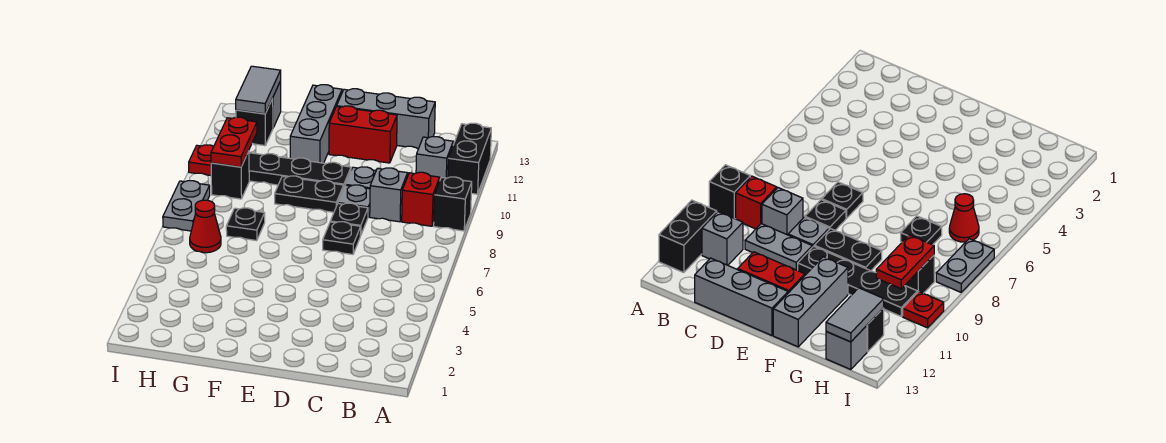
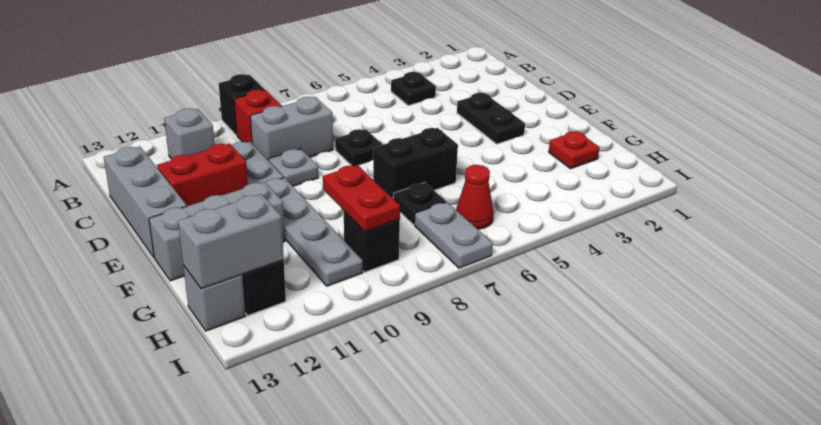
black 1x2 brick [448,123,491,194] -> black 1x2 brick moved to [373,128,458,198]
grey 1x1 brick [370,168,408,222] -> grey 1x2 brick [250,97,333,161]
black 1x1 plate [330,203,368,235] -> black 1x1 plate moved to [391,72,436,106]
red 1x2 brick [329,106,397,163] -> red 1x2 brick turned to [157,144,248,206]
black 1x2 plate [275,176,344,212] -> black 1x2 plate moved to [457,93,525,144]
black 1x4 plate [249,153,351,187] -> grey 1x4 plate [266,178,363,286]
red 1x2 plate [211,117,257,167] -> red 1x2 plate turned to [323,165,400,231]
grey 1x2 tile [236,66,281,114] -> grey 1x2 brick [178,194,284,289]
grey 1x2 plate [163,181,210,231] -> grey 1x2 plate turned to [414,202,493,268]
red 1x1 plate [189,145,214,176] -> red 1x1 plate moved to [549,131,599,169]

